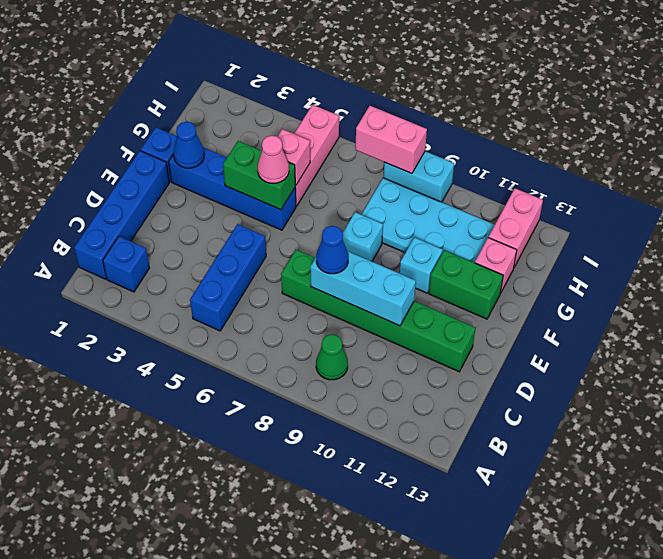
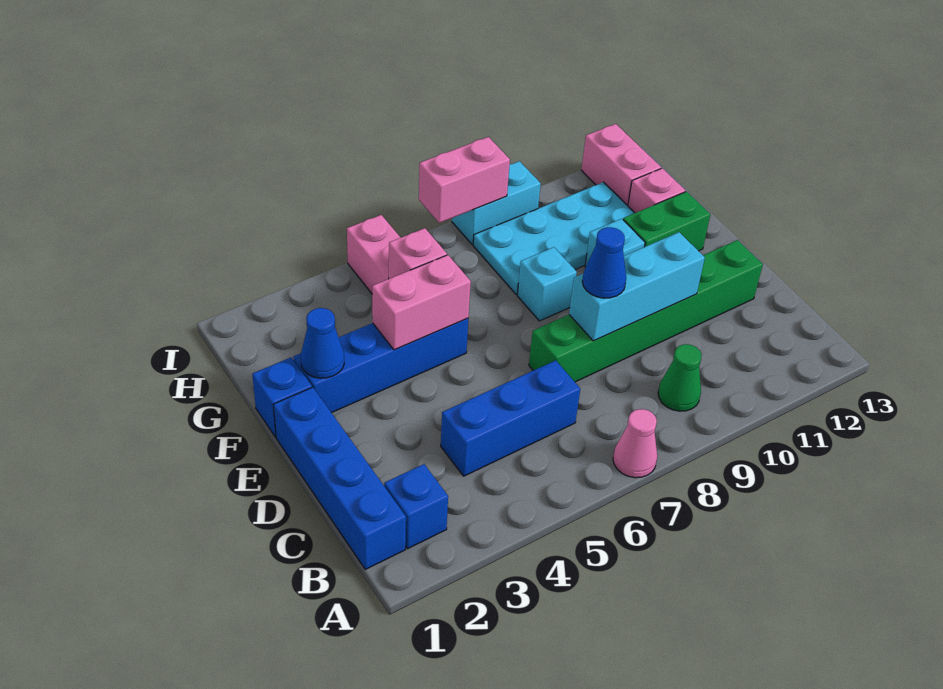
blue 1x3 brick [190,224,266,331] -> blue 1x3 brick turned to [441,360,580,476]
green 1x2 brick [223,141,295,210] -> pink 1x2 brick [372,255,471,350]
pink 1x1 cone [258,136,289,183] -> pink 1x1 cone moved to [613,409,657,478]

